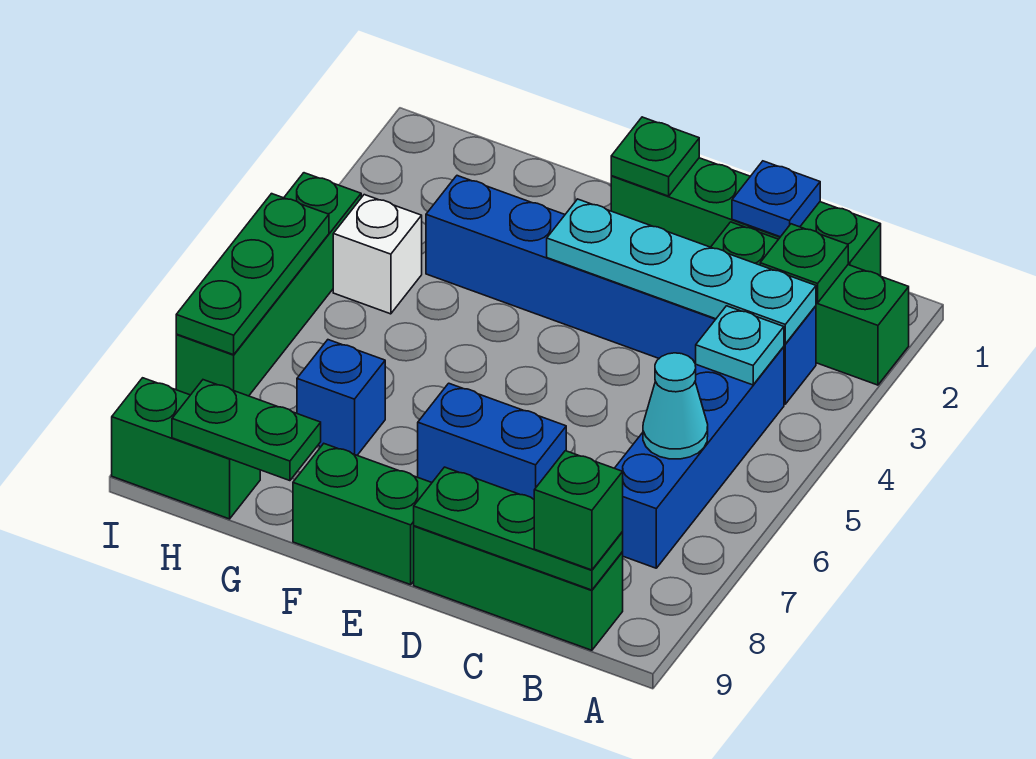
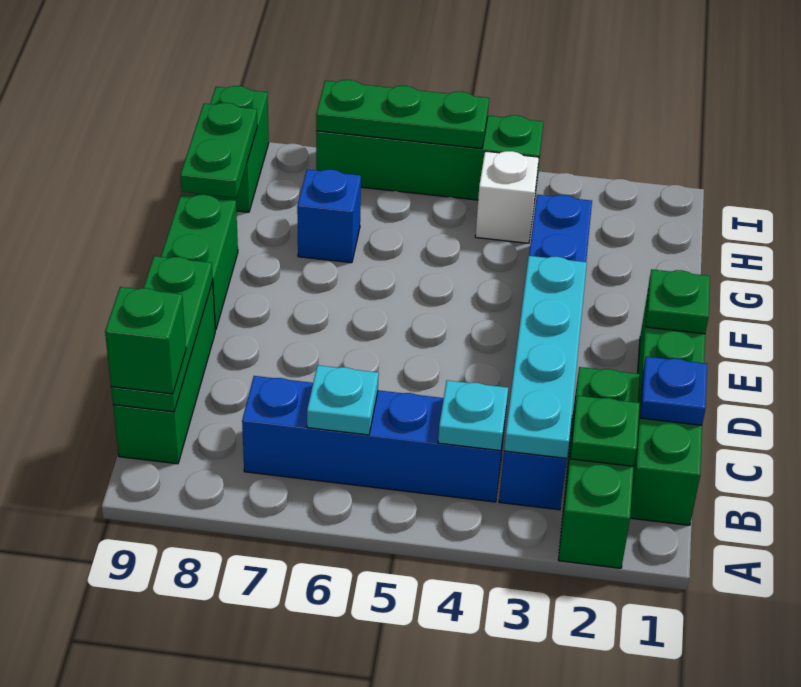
cyan 1x1 cone [643,353,708,459] -> cyan 1x1 plate [307,365,379,435]
blue 1x2 brick [418,383,566,499] -> none

